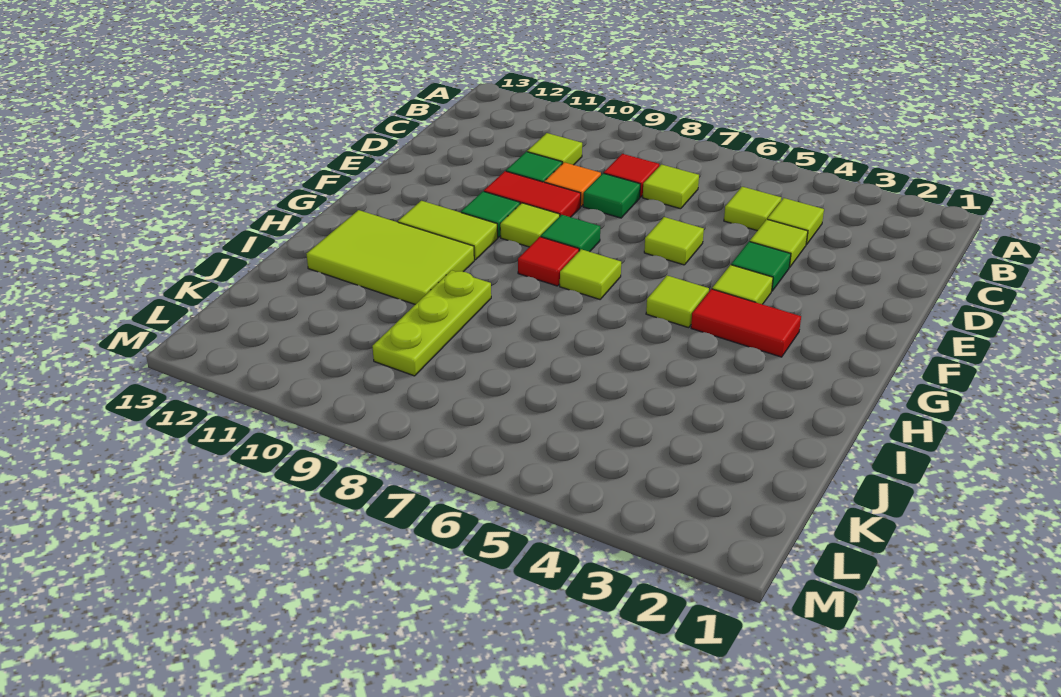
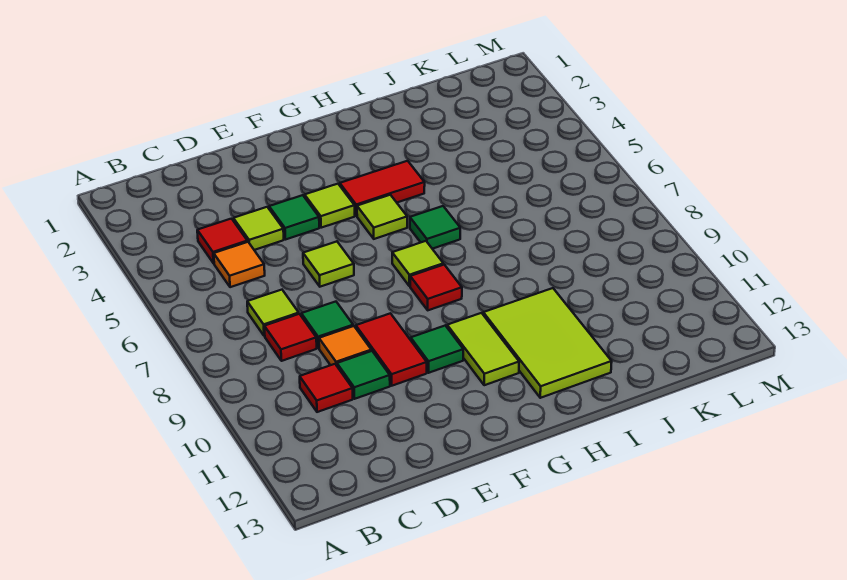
lime 1x1 tile [767,198,824,245] -> red 1x1 tile [197,219,247,263]
lime 1x1 tile [724,187,781,231] -> orange 1x1 tile [214,242,265,287]
lime 1x1 tile [527,133,582,165] -> red 1x1 tile [300,364,353,412]
green 1x1 tile [541,215,600,252] -> green 1x1 tile moved to [410,206,460,249]
lime 1x1 tile [500,203,560,247] -> none
red 1x2 tile [691,289,801,357] -> red 1x2 tile turned to [340,161,425,216]
lime 1x3 plate [372,270,491,376] -> none

